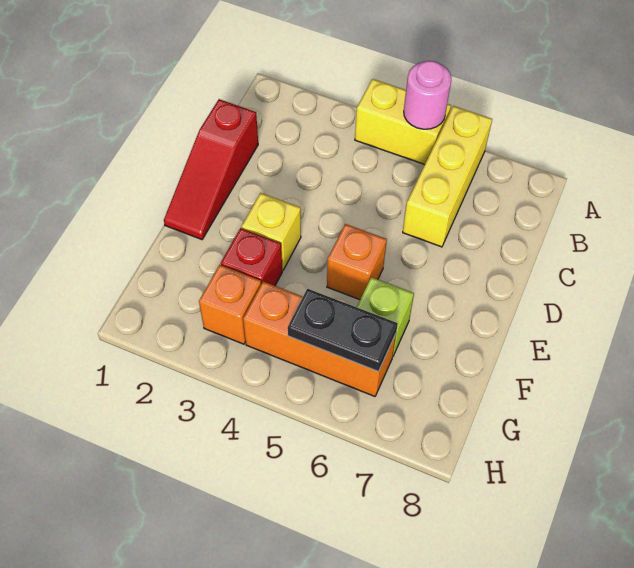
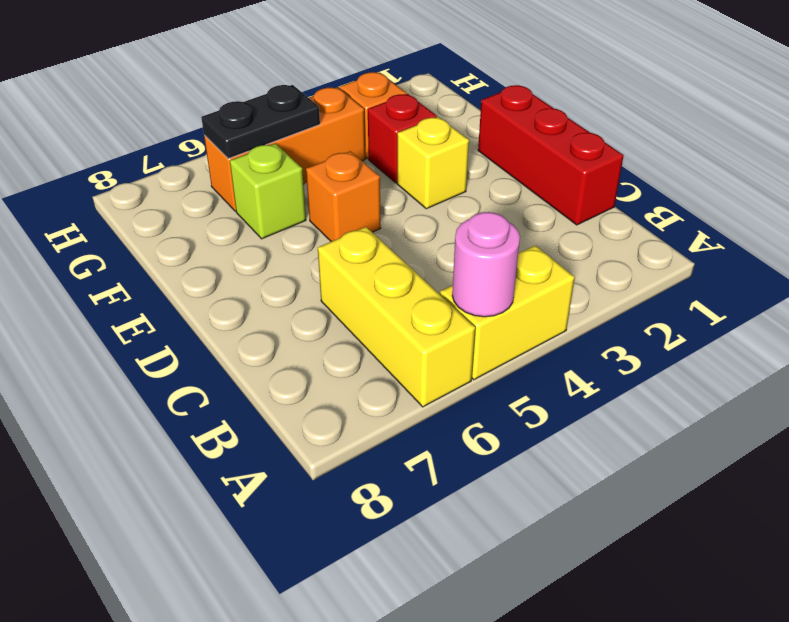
red 1x3 slope [164,99,258,240] -> red 1x3 brick [478,85,624,225]

